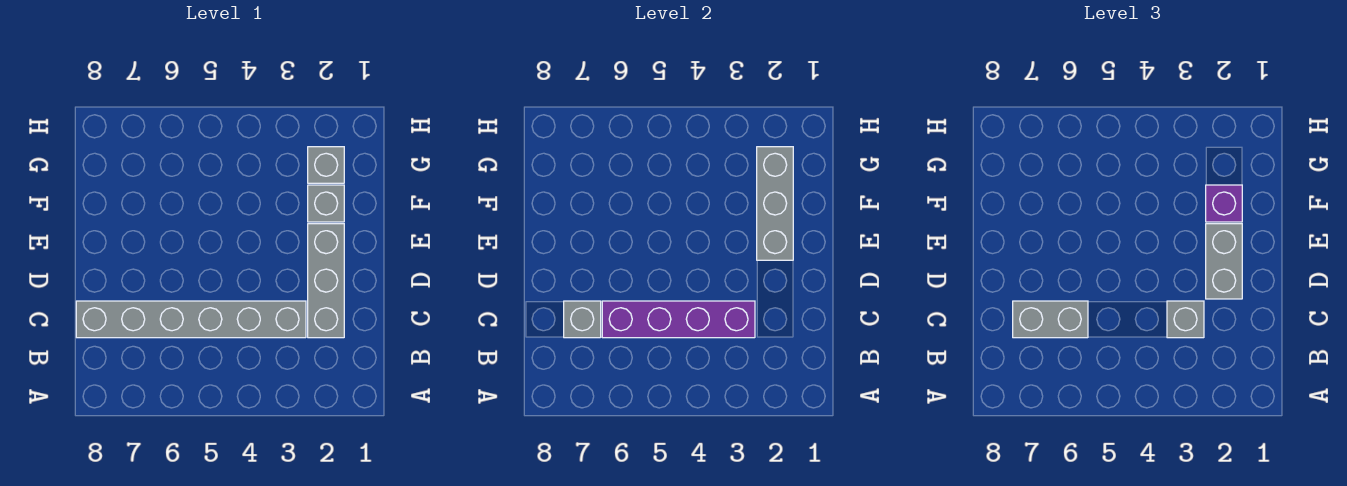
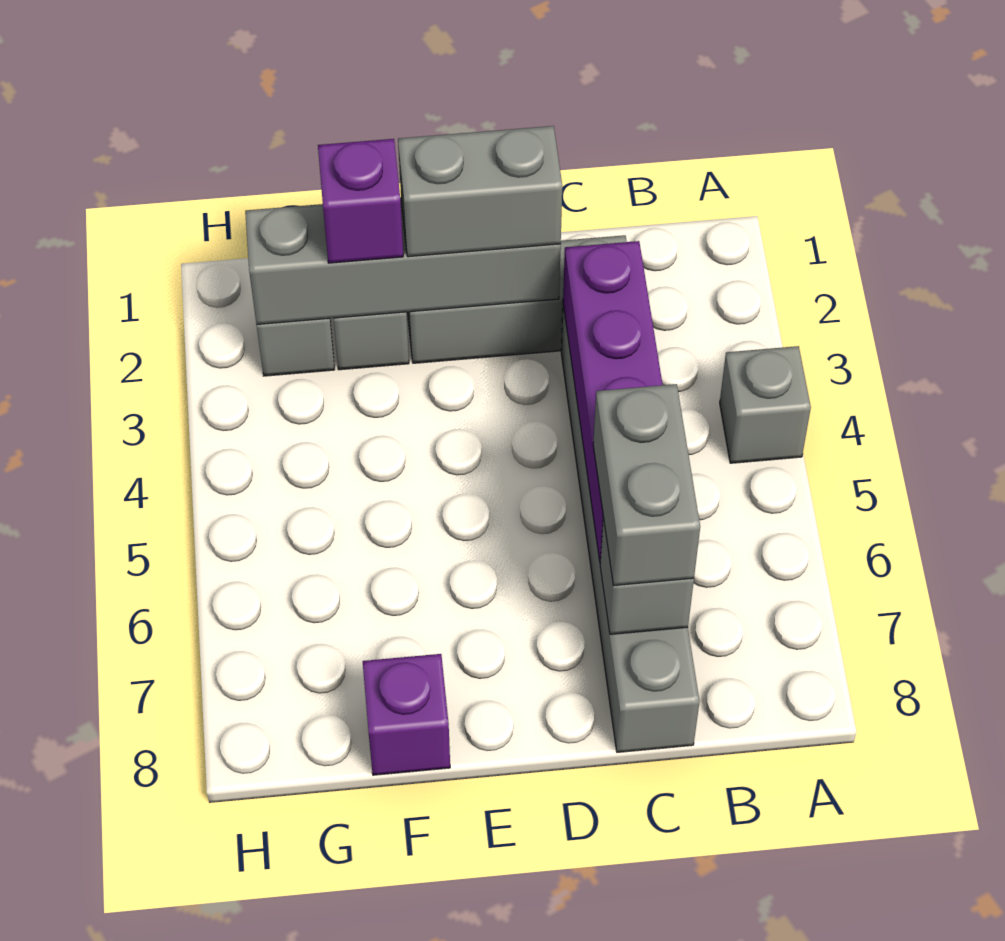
grey 1x1 brick [1167,301,1204,338] -> grey 1x1 brick moved to [720,346,811,463]
grey 1x3 brick [757,147,793,260] -> grey 1x4 brick [245,198,561,325]
none -> purple 1x1 brick [363,654,450,775]

